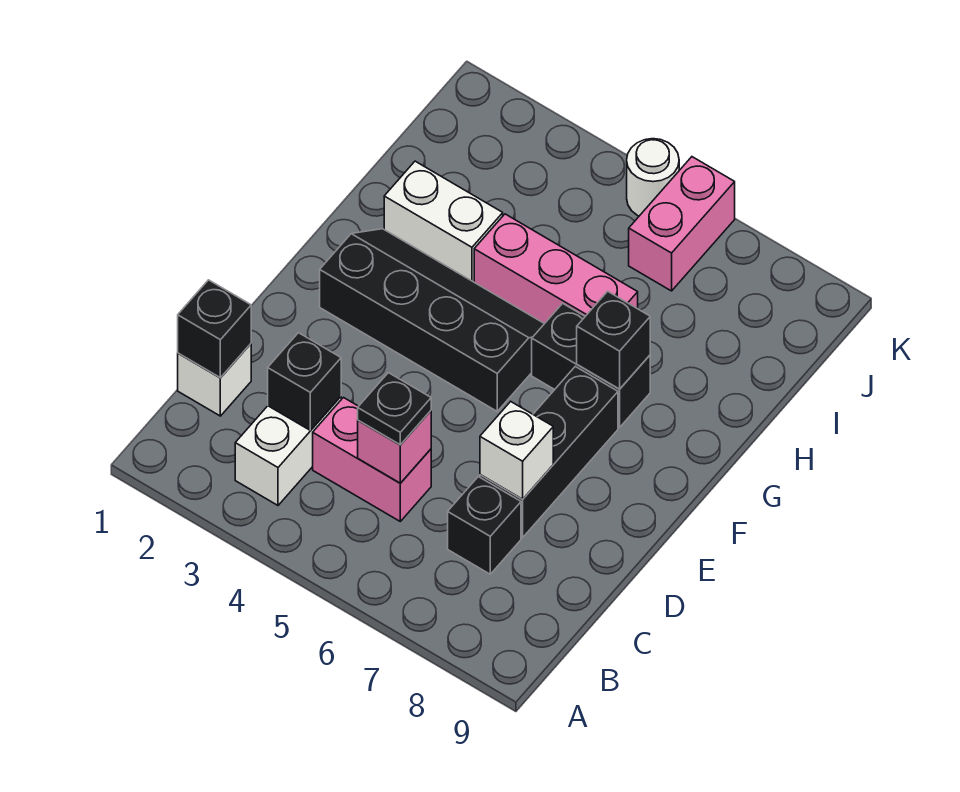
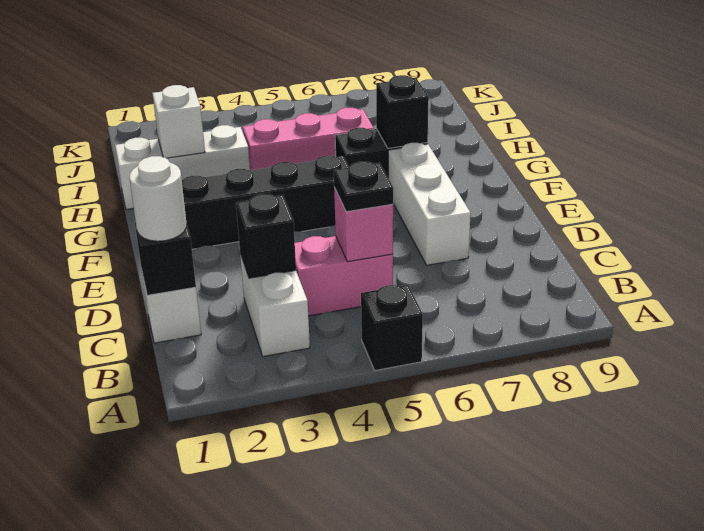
black 1x1 brick [448,477,521,574] -> black 1x1 brick moved to [361,285,423,370]
black 1x3 brick [480,366,618,538] -> white 1x3 brick [388,143,471,265]
white 1x1 brick [480,402,553,499] -> white 1x1 brick moved to [152,85,205,158]
white 1x2 brick [384,161,503,282] -> white 1x3 brick [115,125,250,209]
pink 1x2 brick [629,157,735,291] -> none
white 1x1 round brick [627,139,679,216] -> white 1x1 round brick moved to [129,156,187,241]

